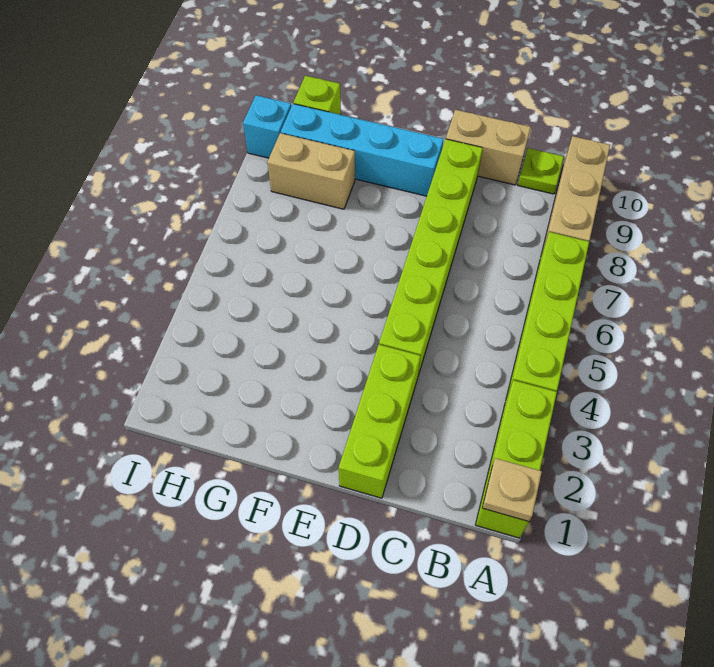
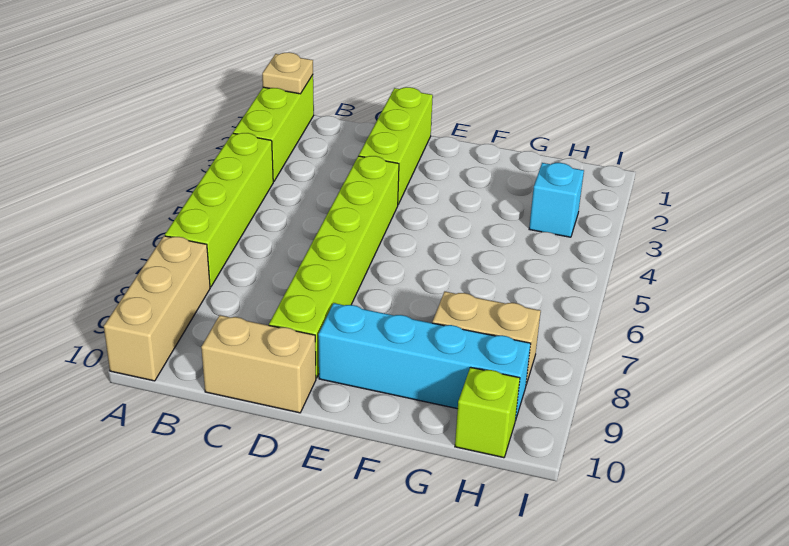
lime 1x1 plate [518,148,564,194] -> none
cyan 1x1 brick [243,95,291,158] -> cyan 1x1 brick moved to [529,163,584,237]

